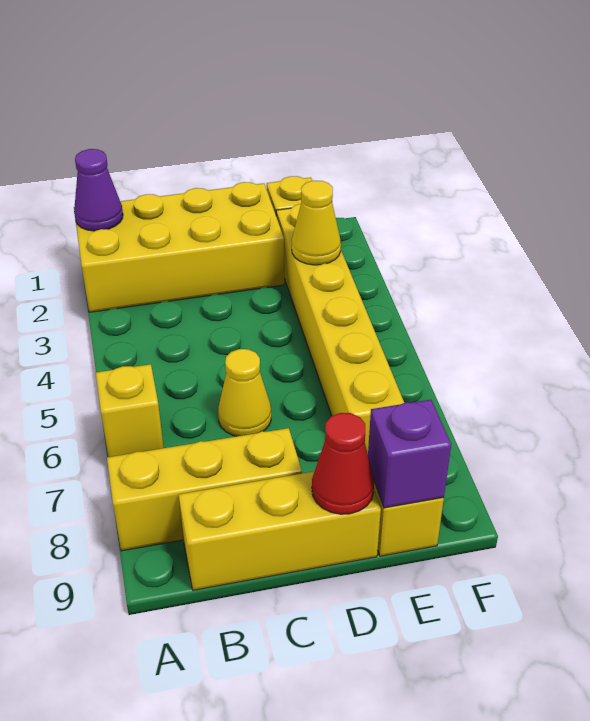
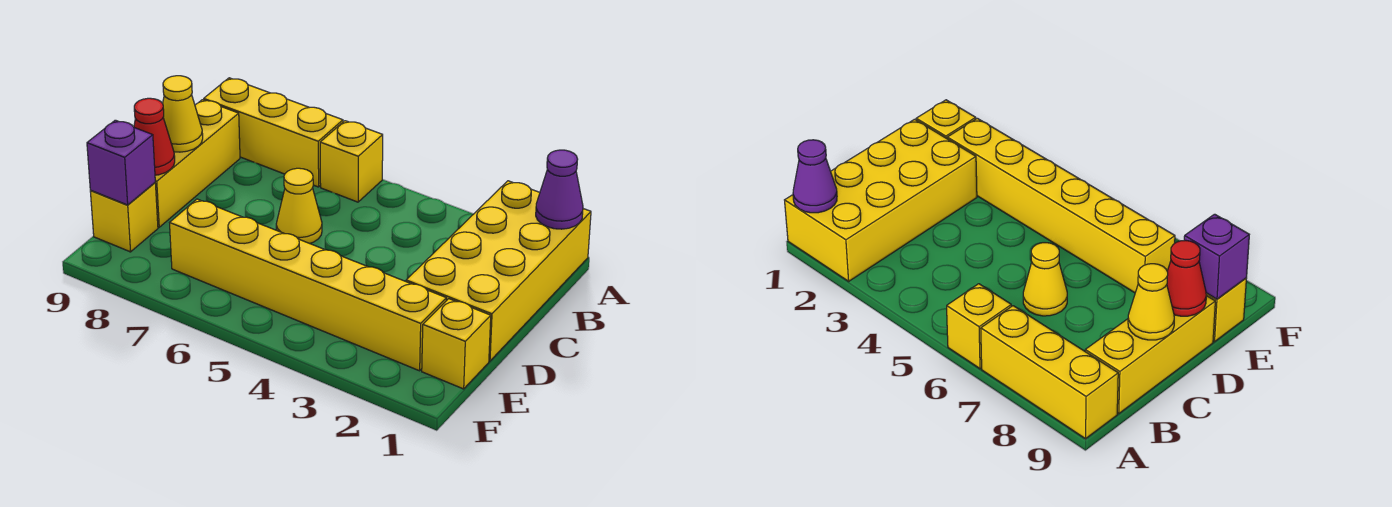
yellow 1x3 brick [107,428,302,551] -> yellow 1x3 brick turned to [204,78,343,187]
yellow 1x1 cone [292,180,341,265] -> yellow 1x1 cone moved to [163,76,203,152]

